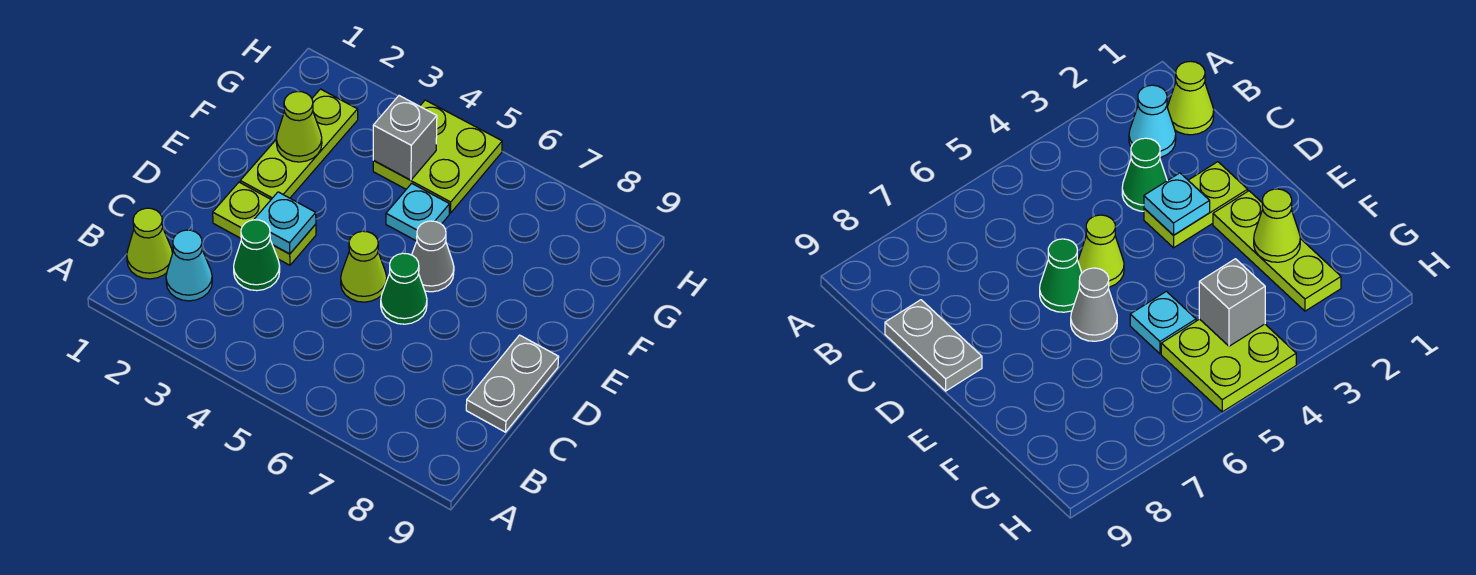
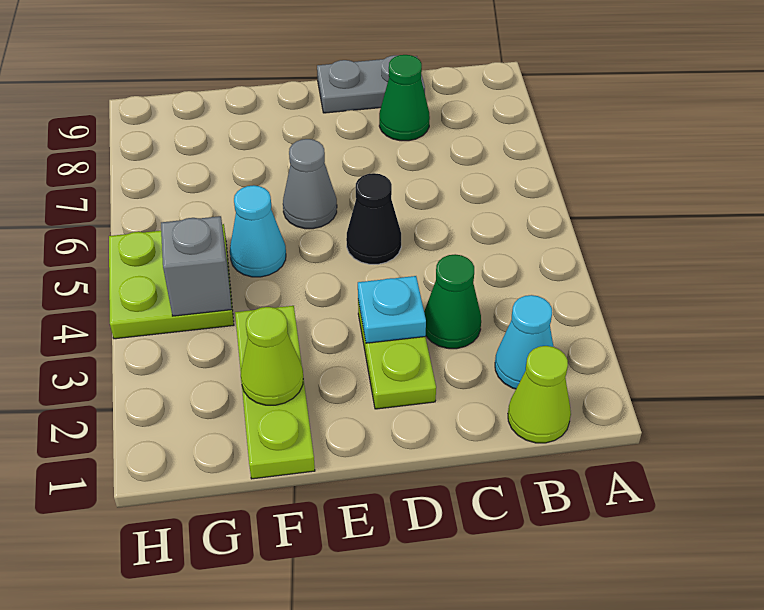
lime 1x1 cone [341,231,387,302] -> black 1x1 cone [346,173,401,264]
green 1x1 cone [381,253,427,324] -> green 1x1 cone moved to [379,55,430,141]
lime 1x3 plate [240,89,358,199] -> lime 1x3 plate turned to [235,306,315,479]
cyan 1x1 plate [386,183,450,241] -> cyan 1x1 cone [230,185,286,277]

